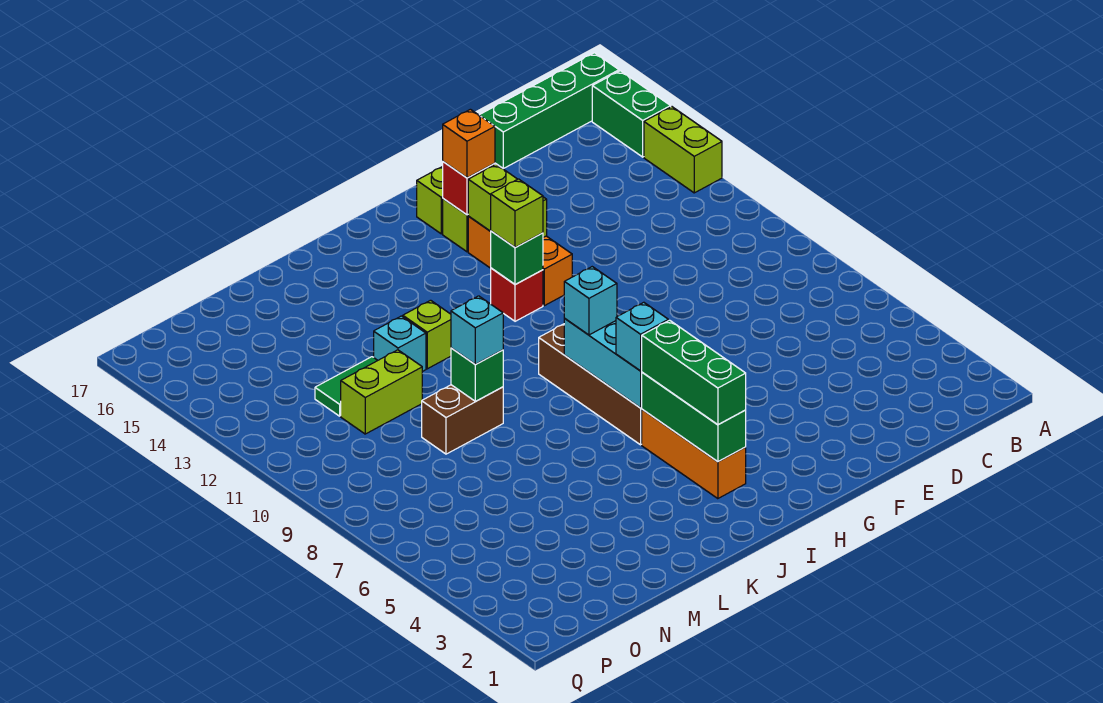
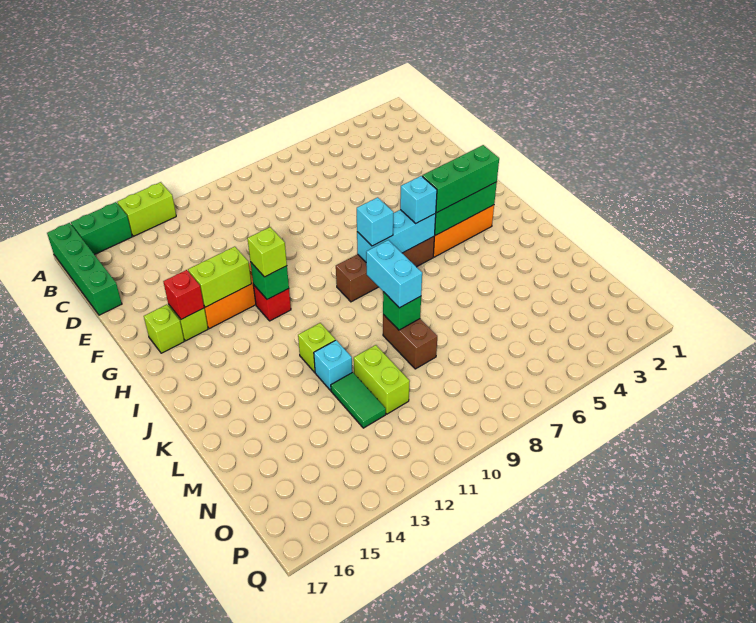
orange 1x1 brick [443,109,495,178] -> none
cyan 1x1 brick [451,296,503,365] -> cyan 1x2 brick [366,240,422,308]

